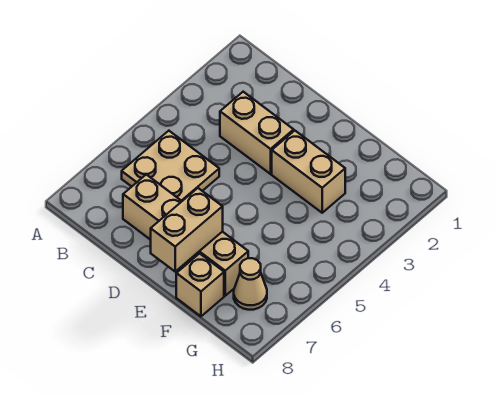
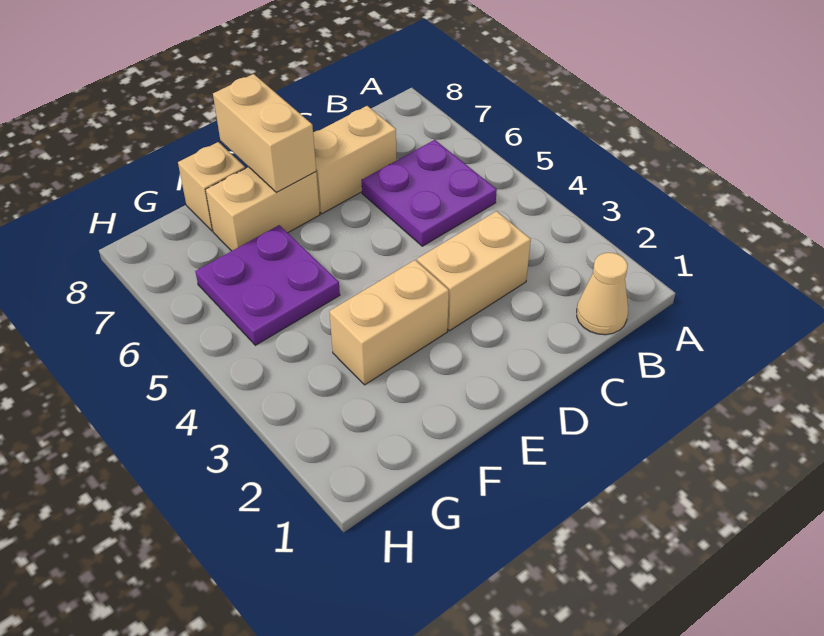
tan 2x2 plate [122,131,219,201] -> purple 2x2 plate [362,140,497,246]
none -> purple 2x2 plate [195,225,340,345]
tan 1x1 cone [234,258,267,310] -> tan 1x1 cone moved to [577,253,628,335]

